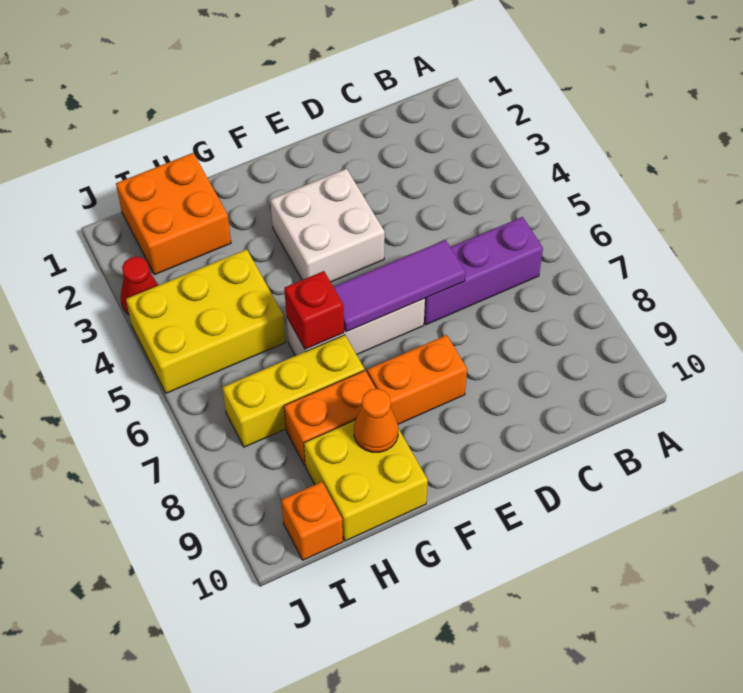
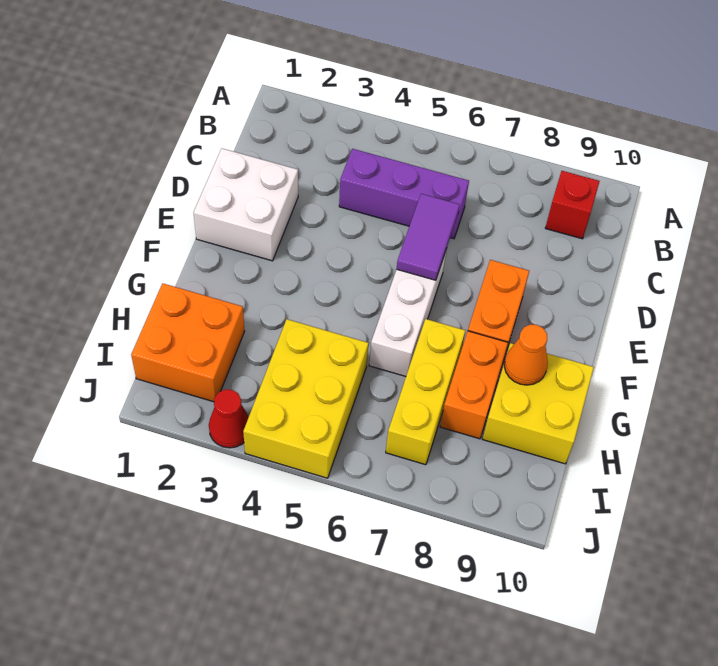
purple 1x3 brick [424,217,543,325] -> purple 1x3 brick turned to [339,149,469,239]
purple 1x3 tile [334,240,466,332] -> purple 1x2 tile [397,194,460,280]
white 2x2 brick [270,169,385,282] -> white 2x2 brick moved to [193,148,298,261]
red 1x1 brick [284,271,344,349] -> red 1x1 brick moved to [545,171,600,239]
orange 1x1 brick [281,482,343,560] -> none

